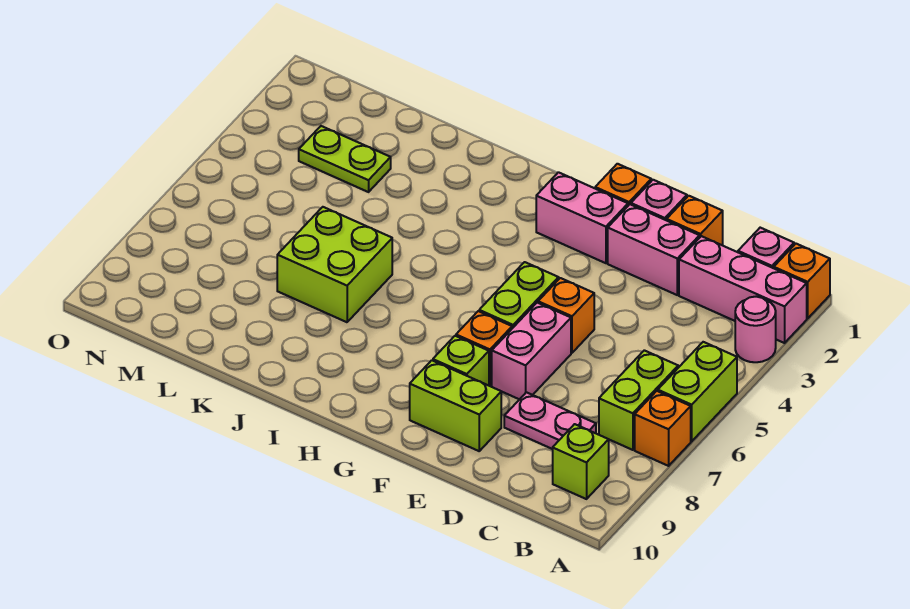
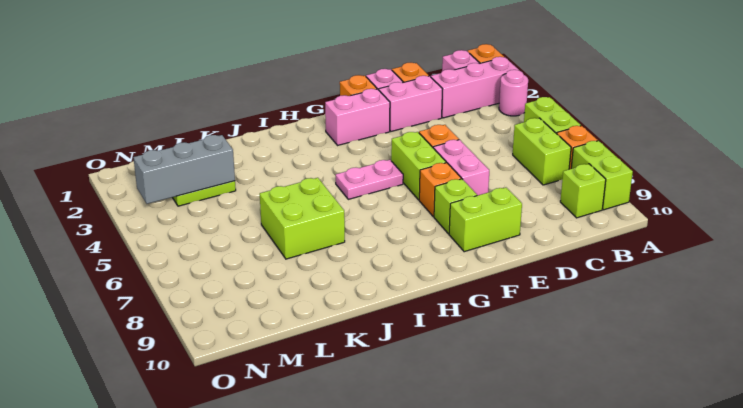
none -> lime 1x2 brick [571,141,633,210]
pink 1x2 plate [504,392,596,449] -> pink 1x2 plate moved to [336,160,403,199]
none -> grey 1x3 brick [133,135,235,204]

